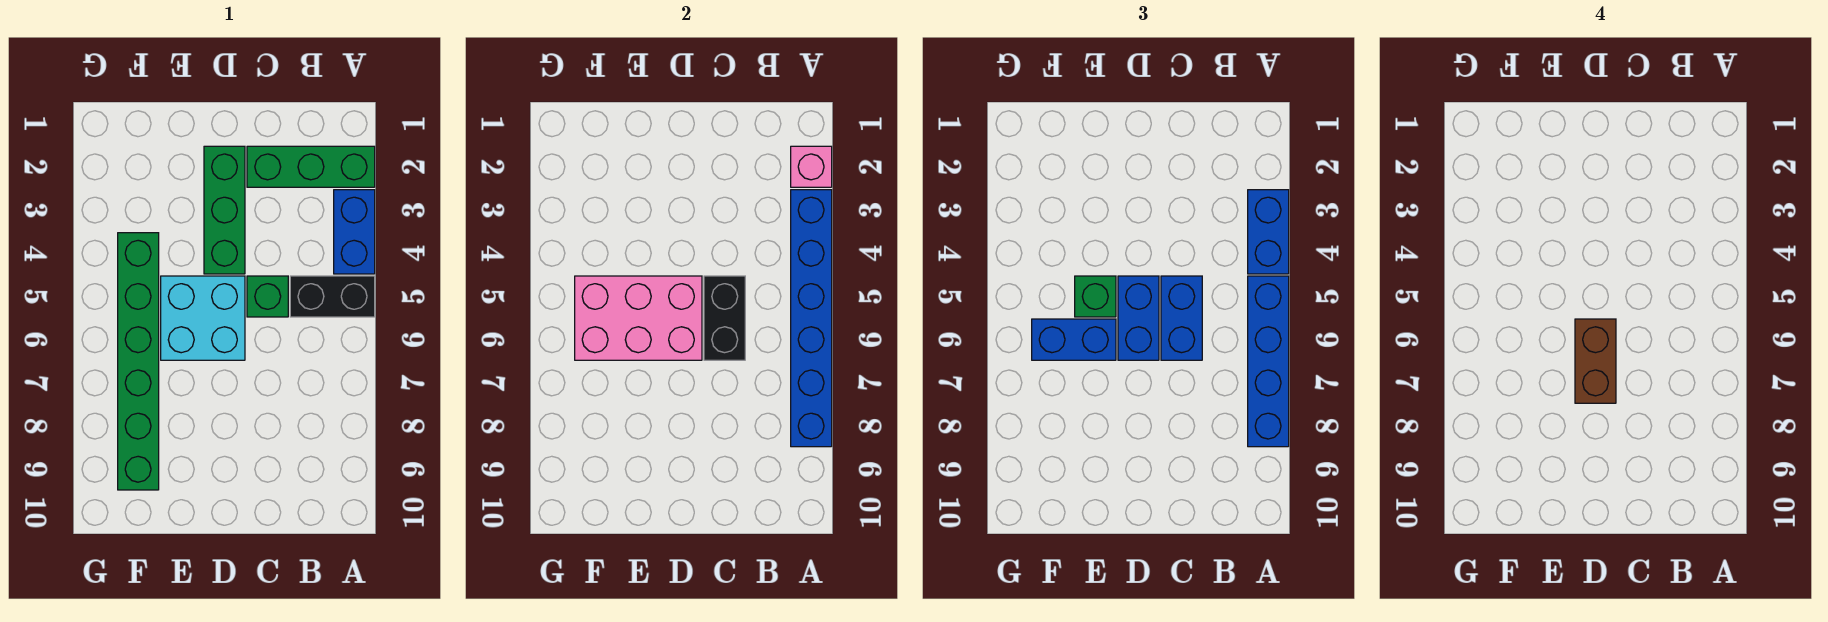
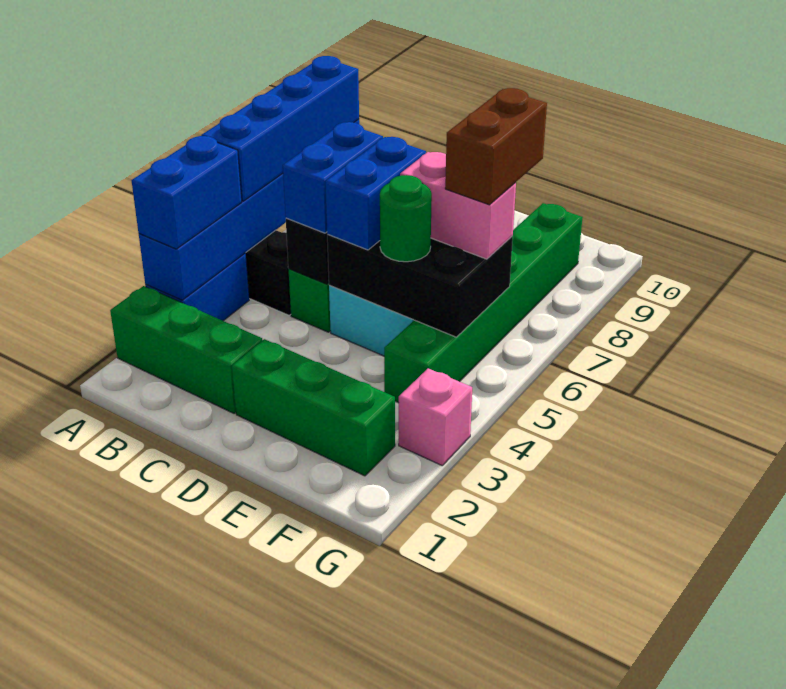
pink 1x1 brick [791,146,832,187] -> pink 1x1 brick moved to [399,368,472,465]
green 1x3 brick [204,146,245,274] -> green 1x3 brick turned to [232,339,395,476]
pink 2x3 brick [575,276,702,360] -> black 2x3 brick [327,235,513,337]
brown 1x2 brick [1575,319,1616,403] -> brown 1x2 brick moved to [445,88,547,205]
green 1x1 brick [1075,276,1116,317] -> green 1x1 round brick [380,175,432,262]
blue 1x2 brick [1032,319,1116,360] -> pink 1x2 brick [400,152,516,259]

